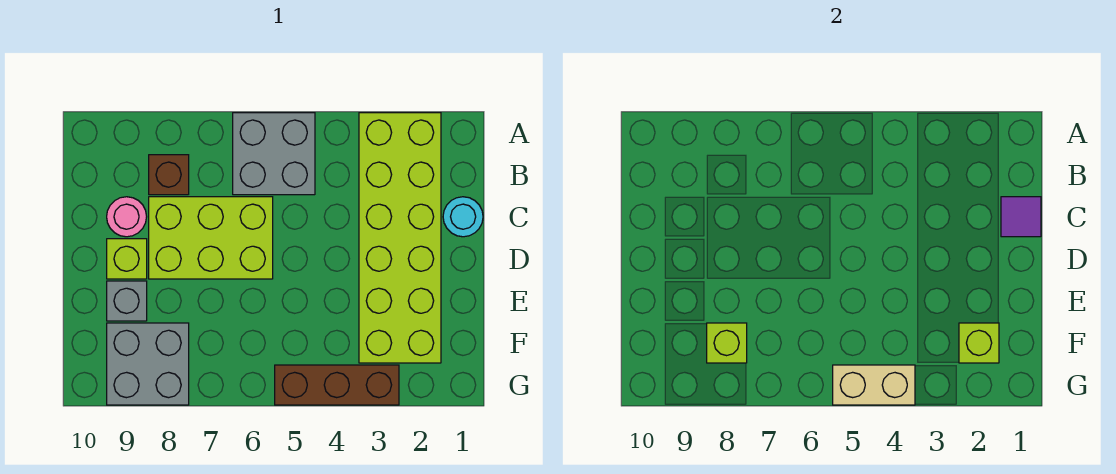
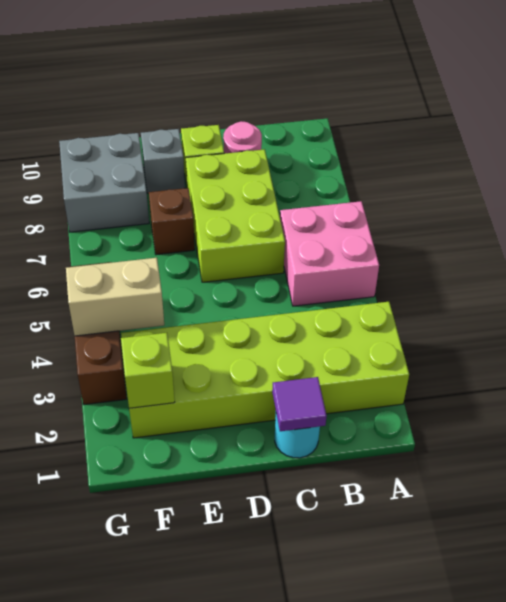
grey 2x2 brick [233,113,315,195] -> pink 2x2 brick [280,201,379,306]
brown 1x1 brick [149,155,189,195] -> brown 1x1 brick moved to [149,188,195,255]
lime 1x1 brick [707,323,747,363] -> none
tan 1x2 brick [833,365,915,405] -> tan 1x2 brick turned to [66,258,164,336]

